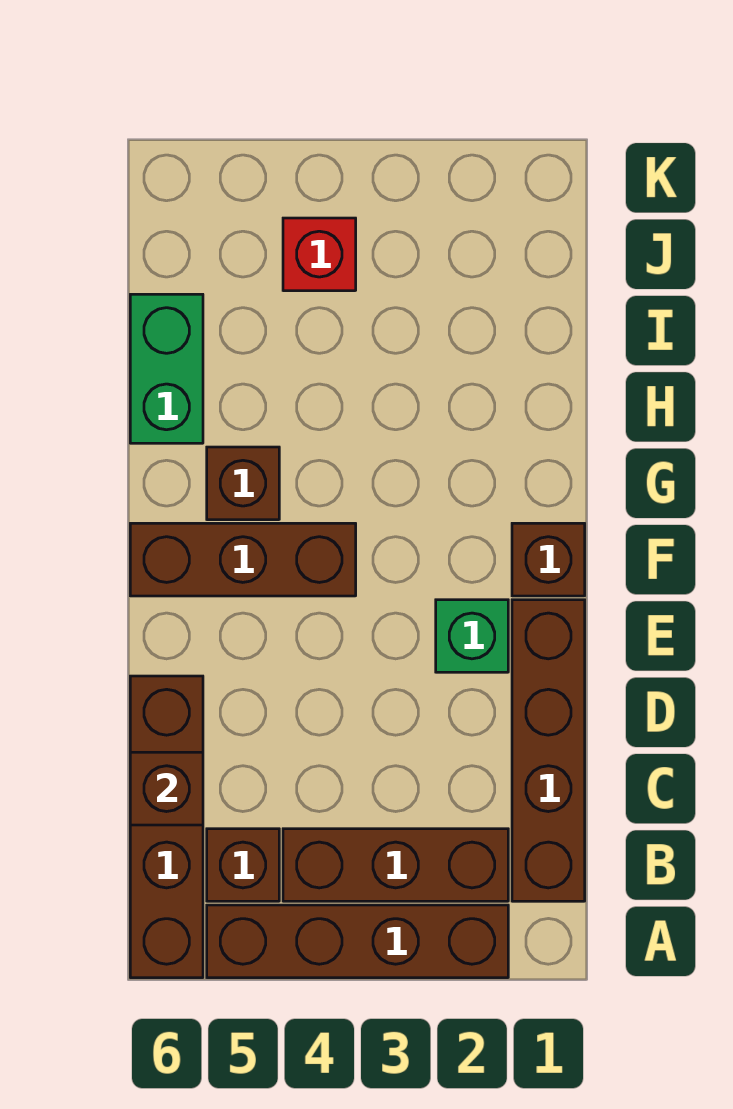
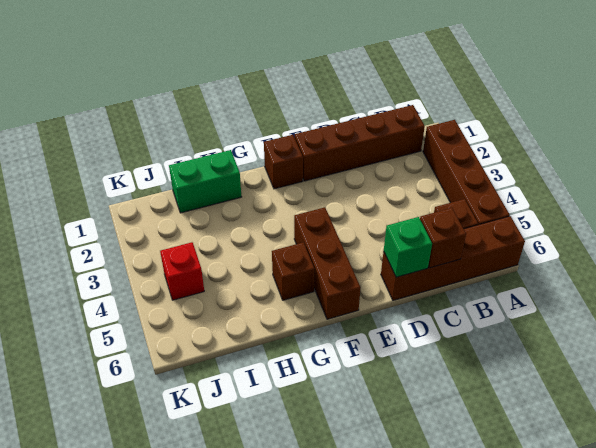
brown 1x3 brick [283,829,508,901] -> none
green 1x1 brick [436,600,508,672] -> green 1x1 brick moved to [384,217,432,277]
green 1x2 brick [130,294,203,443] -> green 1x2 brick moved to [169,150,241,213]

